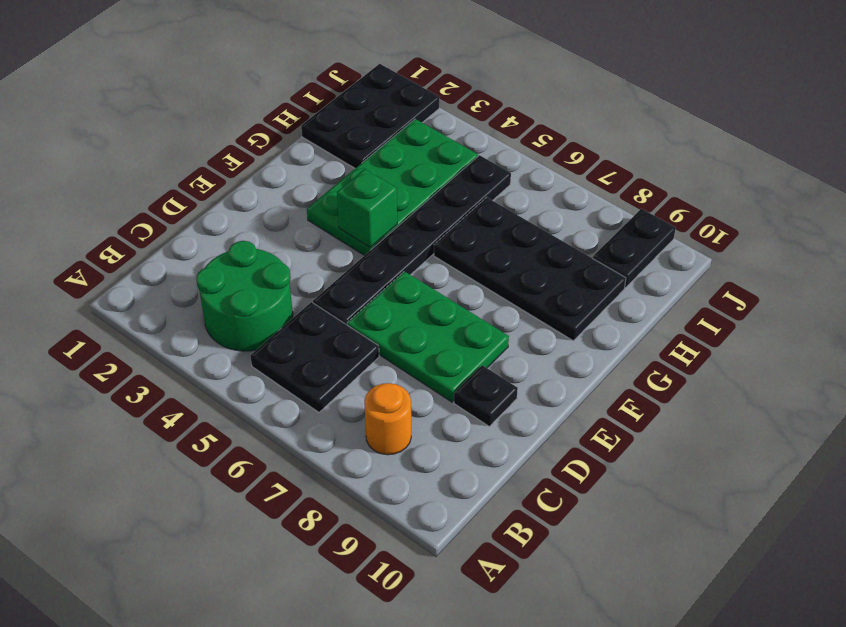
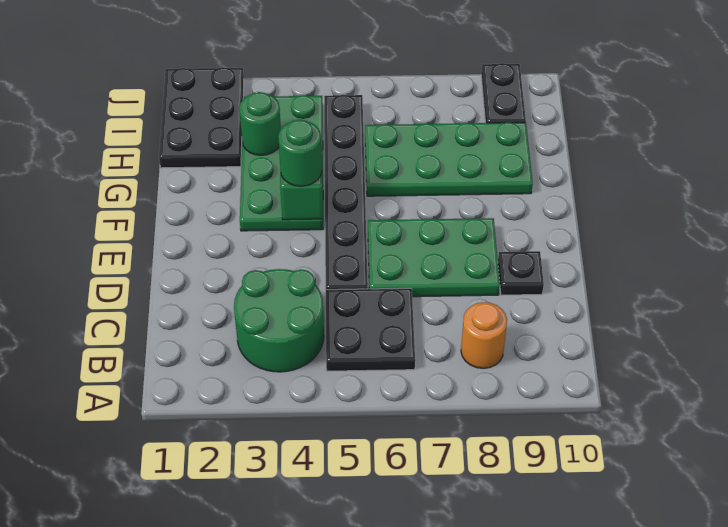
none -> green 1x1 round brick [278,120,322,186]
black 2x4 plate [434,197,626,341] -> green 2x4 plate [365,122,533,196]
none -> green 1x1 round brick [239,92,281,155]

